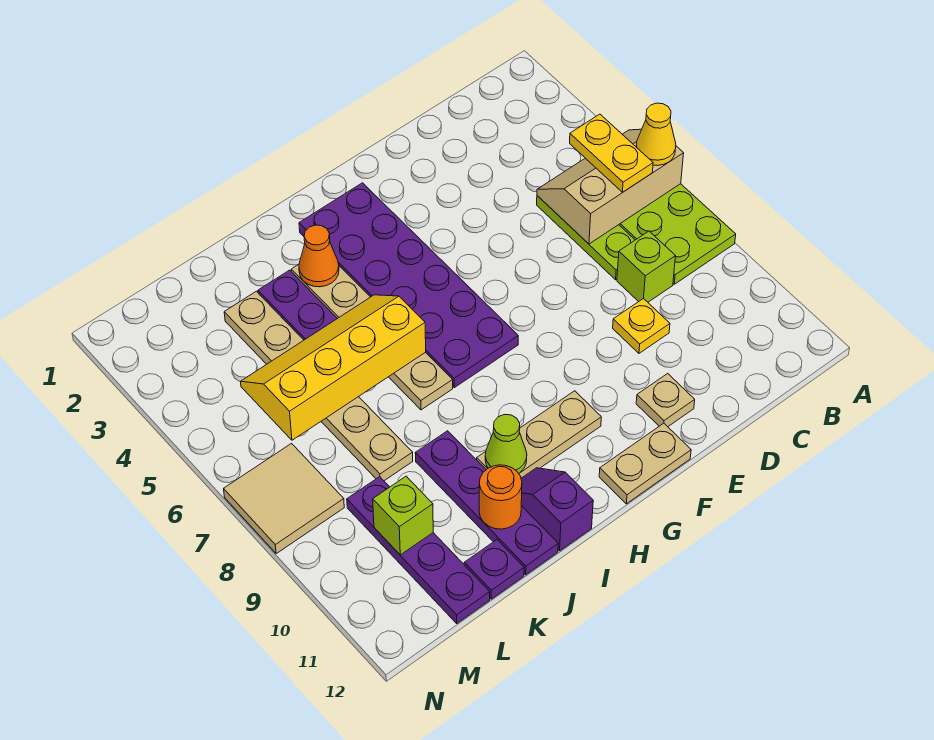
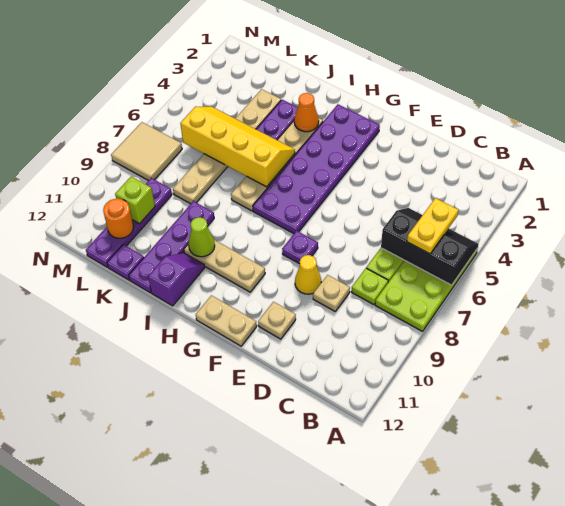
tan 2x3 slope [537,129,684,244] -> black 2x3 slope [381,208,479,285]
yellow 1x1 cone [636,103,676,166] -> yellow 1x1 cone moved to [295,255,321,294]
lime 1x1 brick [617,231,676,302] -> lime 1x1 plate [351,268,388,305]
yellow 1x1 plate [613,298,670,353] -> tan 1x1 plate [313,275,350,311]
none -> purple 1x1 plate [282,231,318,264]
orange 1x1 round brick [479,465,522,529] -> orange 1x1 round brick moved to [103,199,134,238]

